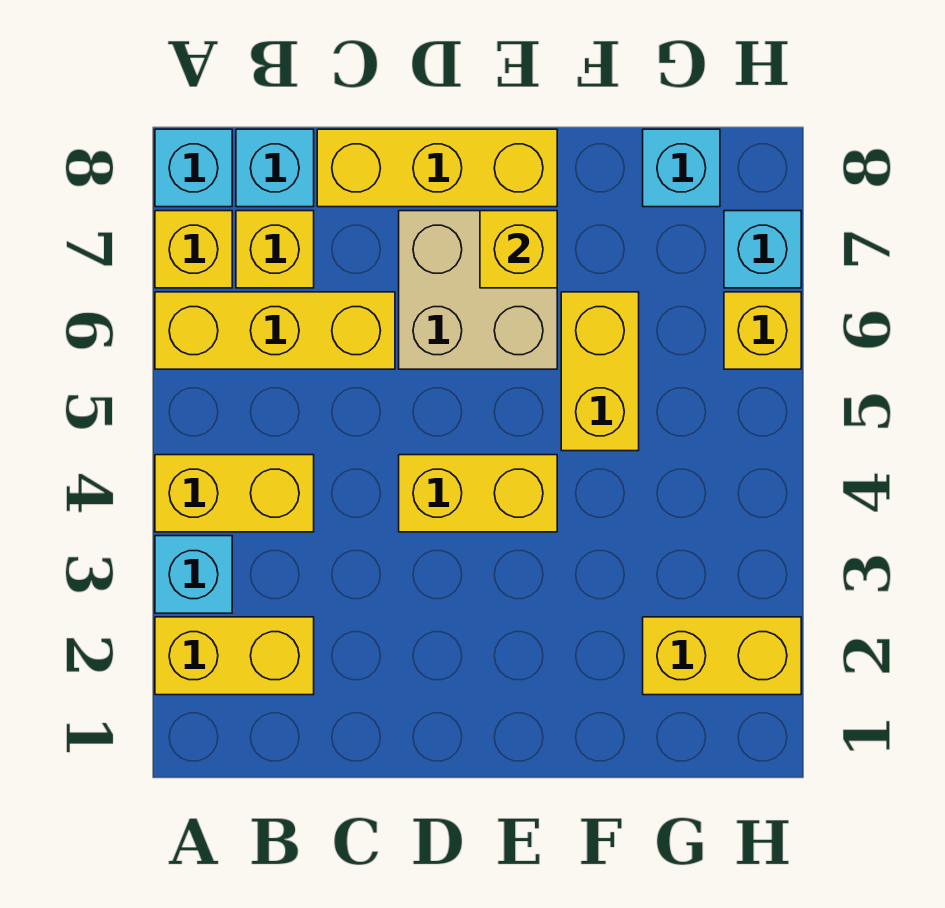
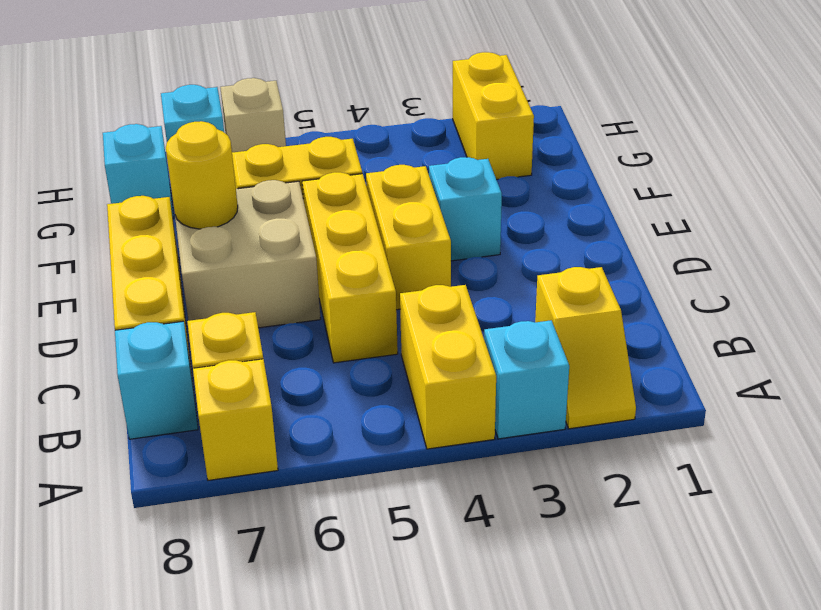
yellow 1x2 brick [155,617,314,695] -> yellow 1x2 slope [535,267,636,429]
yellow 1x3 brick [155,292,395,369] -> yellow 1x3 brick moved to [302,172,398,363]
cyan 1x1 brick [155,129,232,207] -> cyan 1x1 brick moved to [429,157,502,261]
yellow 1x1 brick [480,211,557,288] -> yellow 1x1 round brick [166,121,238,229]
yellow 1x1 brick [724,292,801,369] -> tan 1x1 brick [220,78,286,152]

